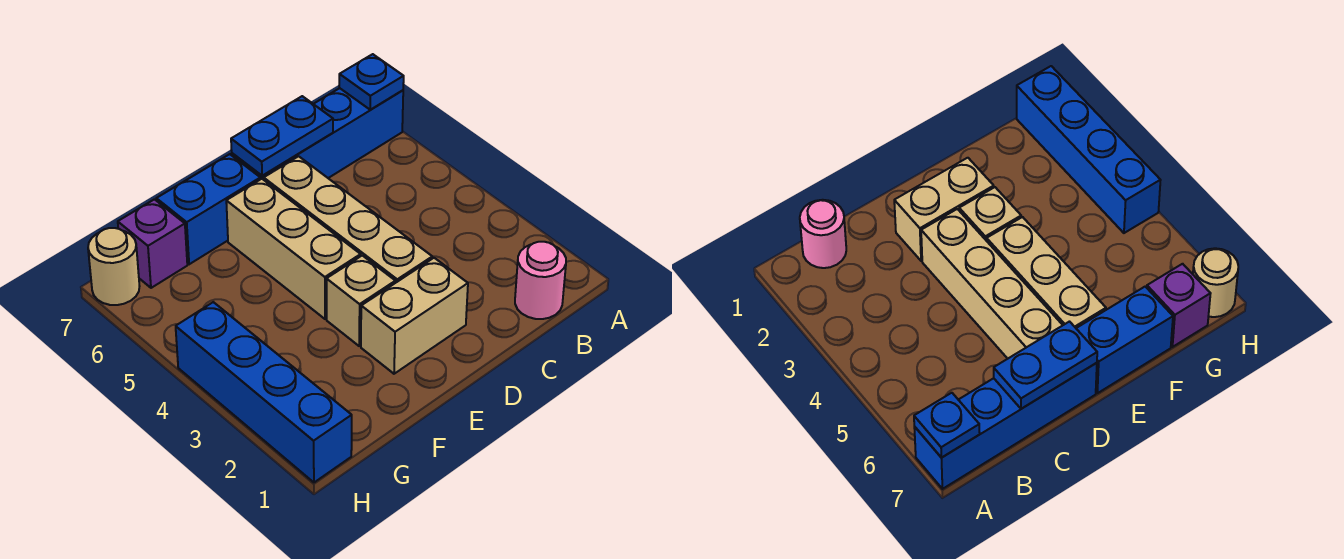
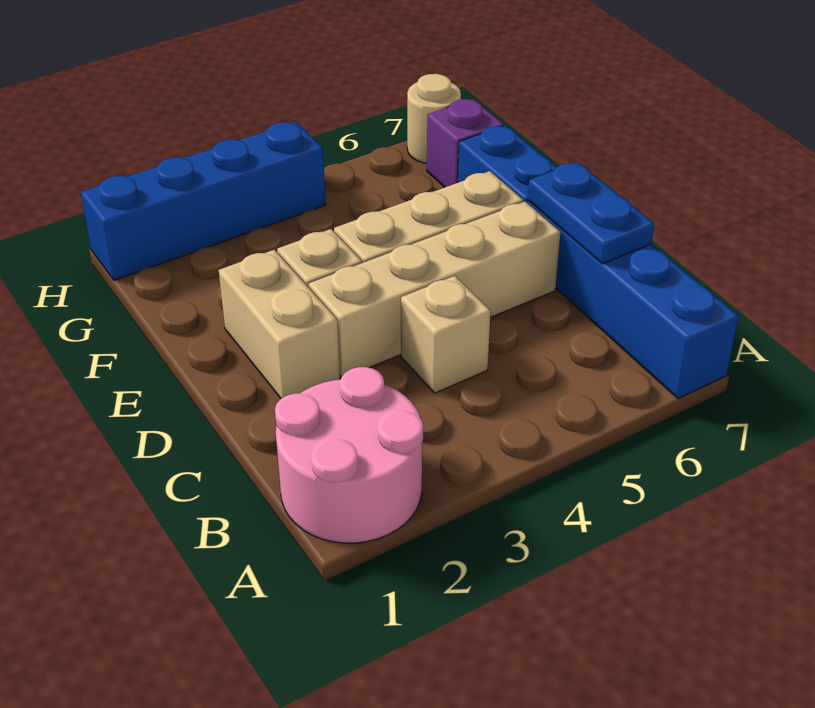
blue 1x1 plate [339,54,404,110] -> none
pink 1x1 round brick [515,242,566,319] -> pink 2x2 round brick [275,367,424,543]
none -> tan 1x1 brick [401,276,491,393]

